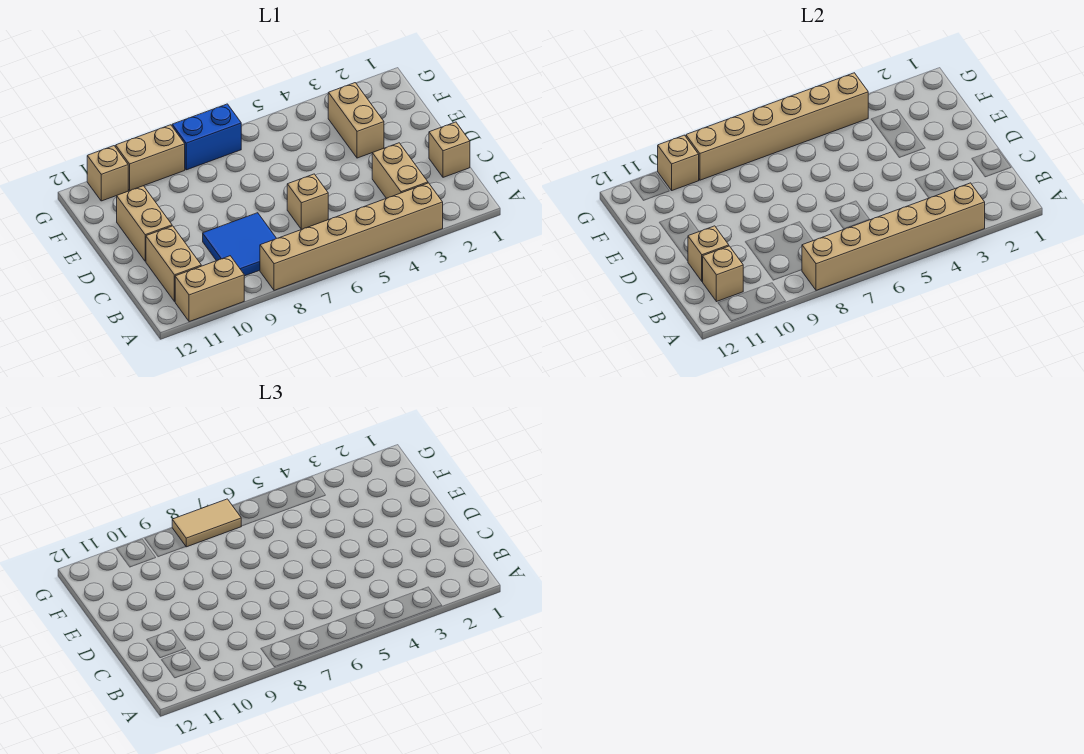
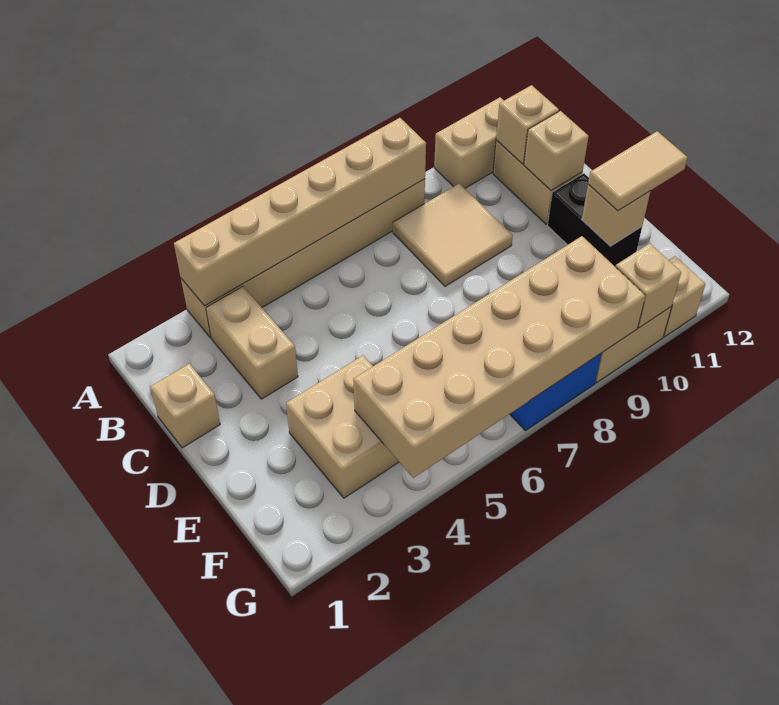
blue 2x2 tile [203,213,276,276] -> tan 2x2 tile [393,184,513,286]
tan 1x1 brick [287,174,328,229] -> tan 1x1 brick moved to [582,184,650,246]
tan 1x2 brick [117,186,172,261] -> black 1x2 brick [548,174,642,267]
tan 1x2 brick [328,83,384,158] -> tan 2x2 brick [286,355,399,498]
tan 1x6 brick [686,73,868,180] -> tan 2x6 brick [353,236,645,478]
tan 1x2 tile [172,499,241,547] -> tan 1x2 tile moved to [588,131,688,211]

